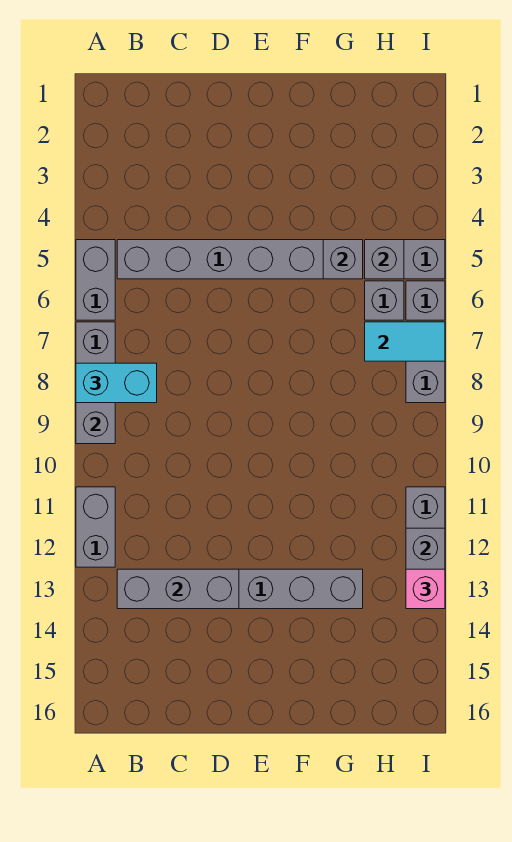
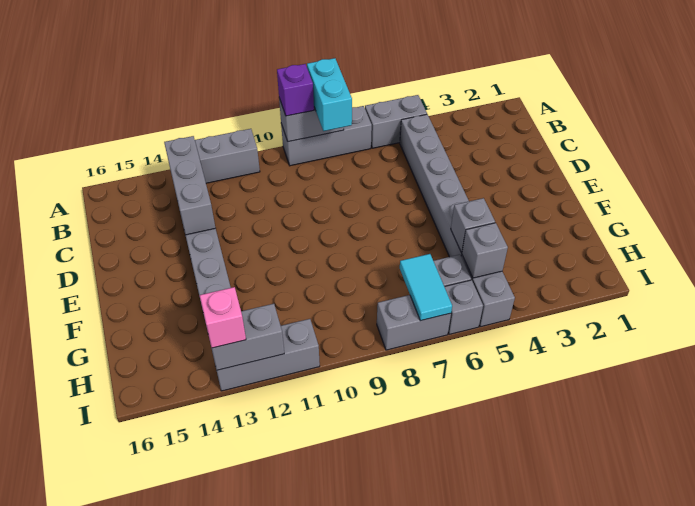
none -> purple 1x1 brick [277,64,314,116]

